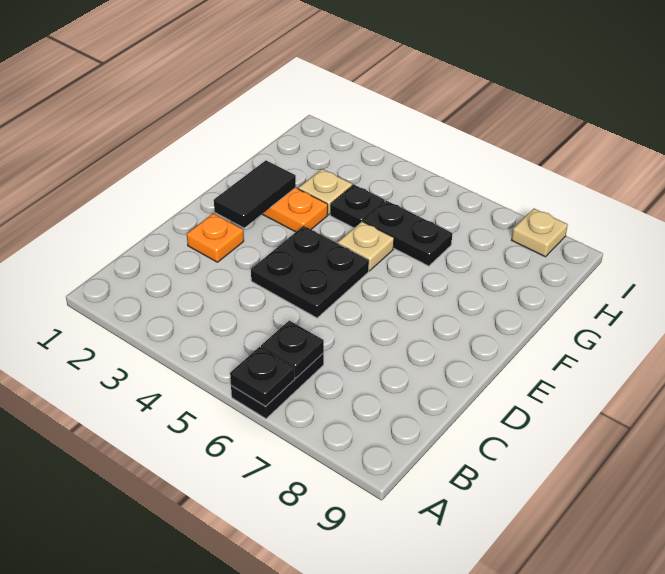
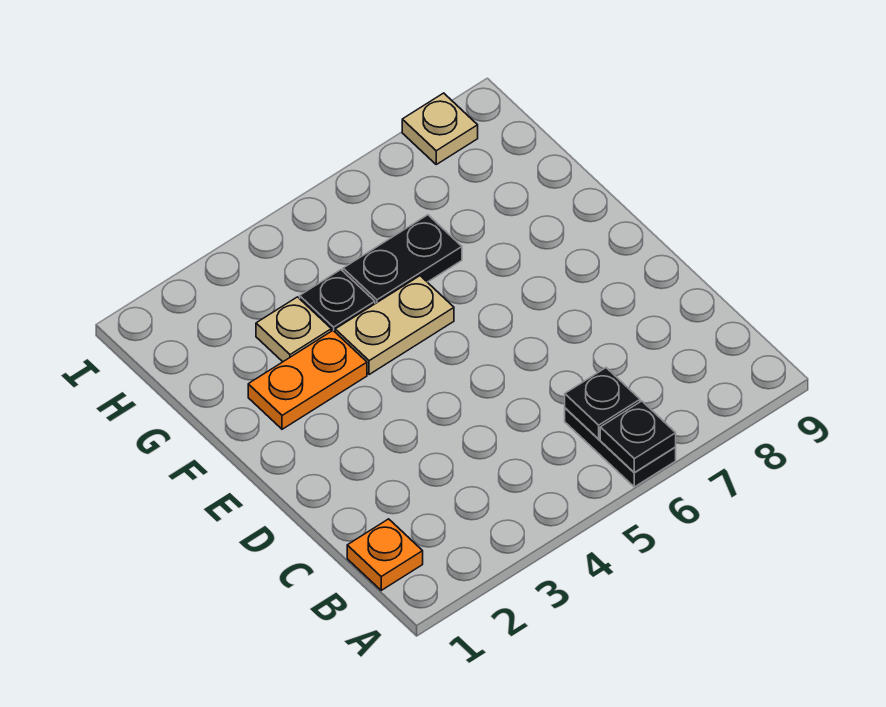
orange 1x1 plate [187,213,244,262] -> orange 1x1 plate moved to [347,519,423,590]
black 2x2 plate [251,226,369,318] -> none
black 1x2 tile [214,161,296,228] -> none
tan 1x1 plate [338,222,394,271] -> tan 1x2 plate [335,276,454,375]

